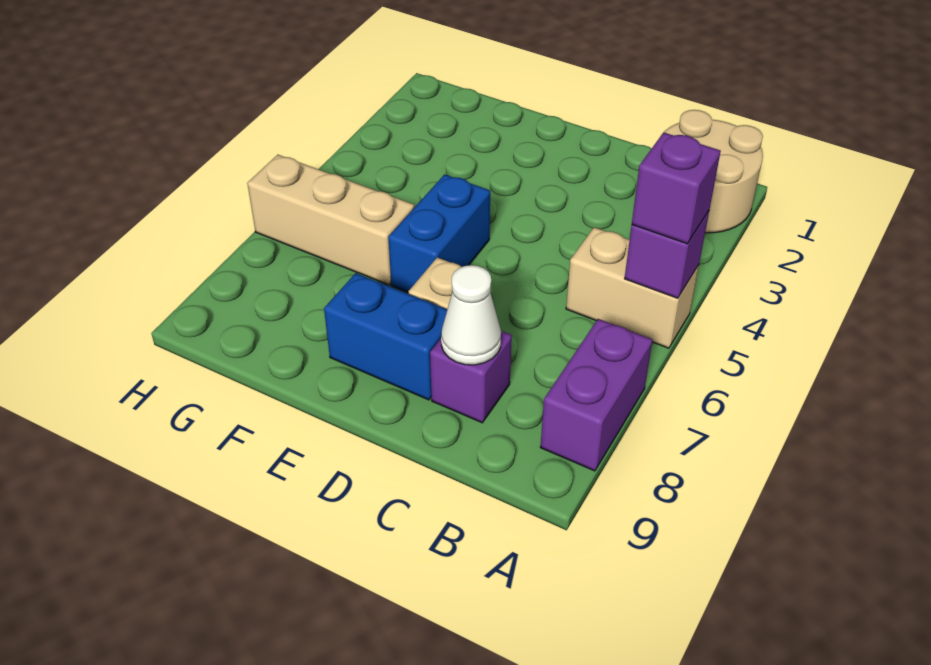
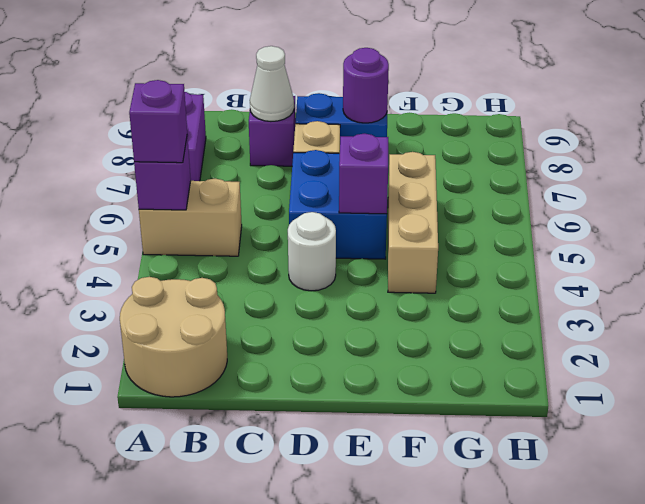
none -> white 1x1 round brick [288,212,336,291]
blue 1x2 brick [388,174,490,292] -> blue 2x2 brick [289,150,387,259]
none -> purple 1x1 brick [339,134,388,214]
none -> purple 1x1 round brick [343,48,389,123]
tan 1x3 brick [247,155,414,285] -> tan 1x3 brick turned to [388,152,438,293]

